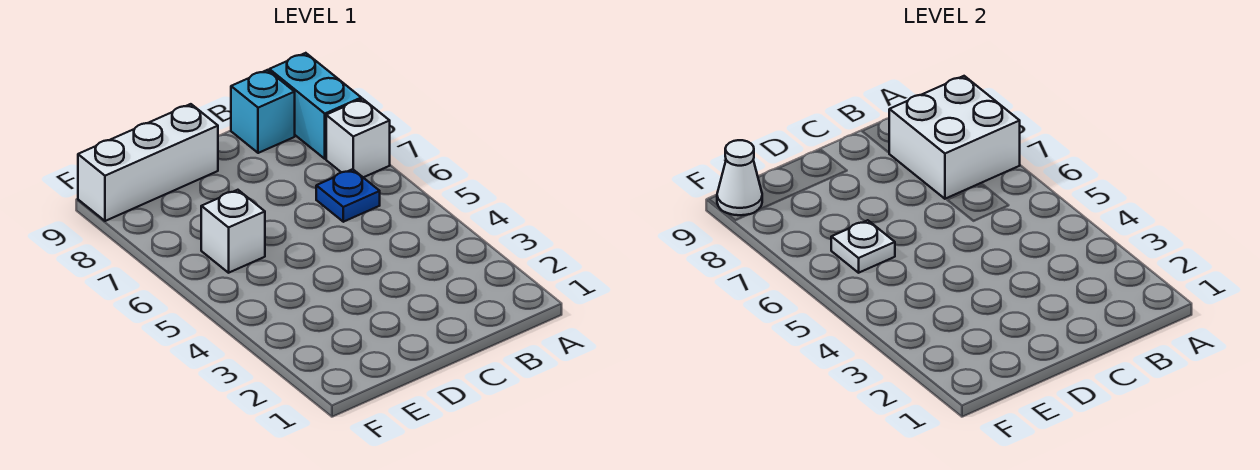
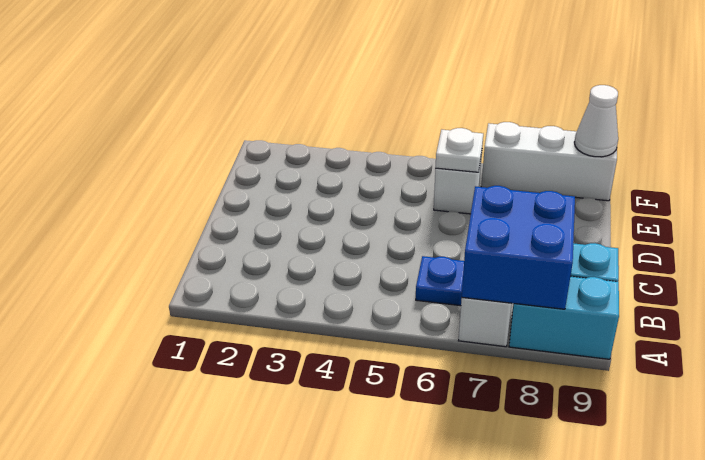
white 2x2 brick [889,76,1020,199] -> blue 2x2 brick [462,186,575,309]
white 1x3 brick [78,104,218,221] -> white 1x3 brick turned to [481,122,617,201]

